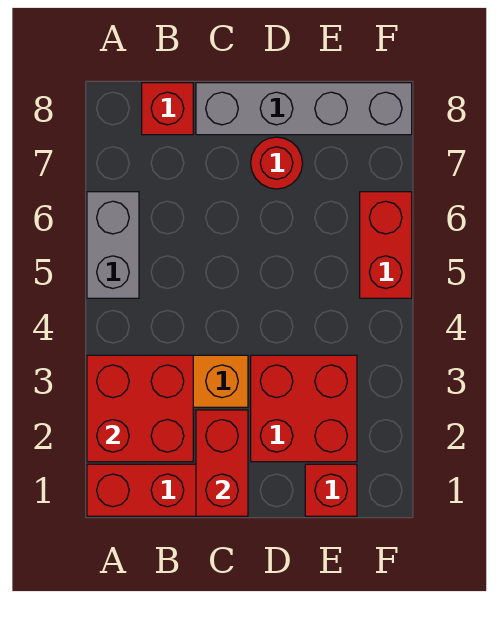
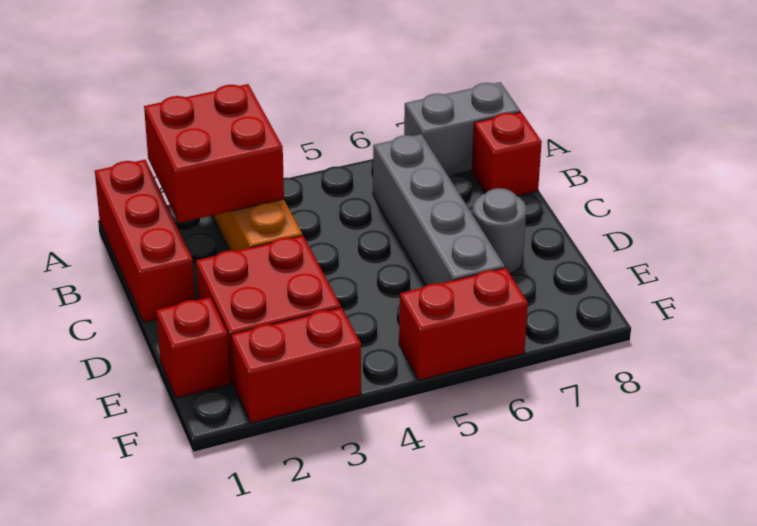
grey 1x2 brick [87,192,139,298] -> grey 1x2 brick moved to [404,82,520,176]
red 1x2 brick [196,410,248,516] -> red 1x2 brick moved to [231,308,361,423]
grey 1x4 brick [196,83,412,135] -> grey 1x4 brick moved to [373,134,505,285]
red 1x1 round brick [251,137,302,189] -> grey 1x1 round brick [473,188,526,274]

